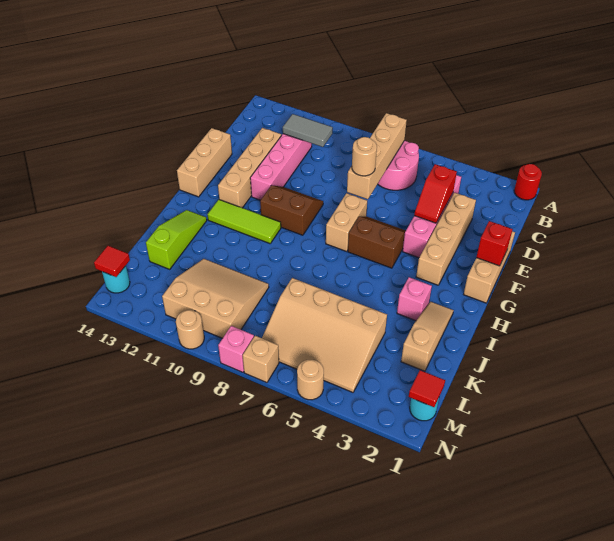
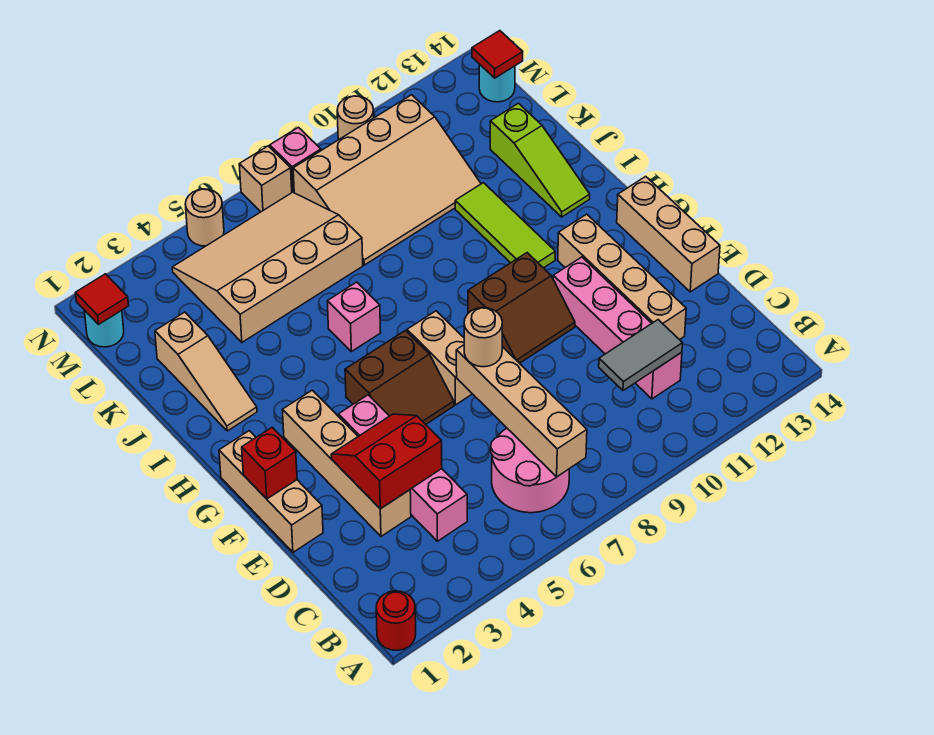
red 1x2 slope [414,164,457,223] -> red 2x2 slope [331,414,442,509]
lime 1x3 tile [208,200,281,244] -> lime 1x3 tile turned to [455,183,555,268]
pink 1x1 brick [397,277,432,321] -> pink 1x1 brick moved to [327,282,381,352]
tan 3x3 slope [162,259,269,338] -> tan 3x4 slope [293,95,481,265]

